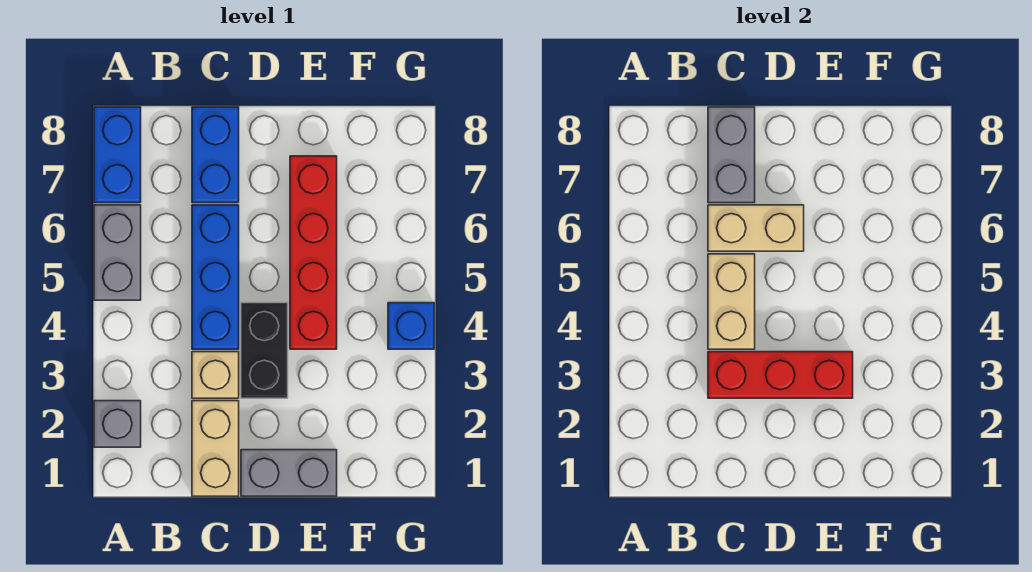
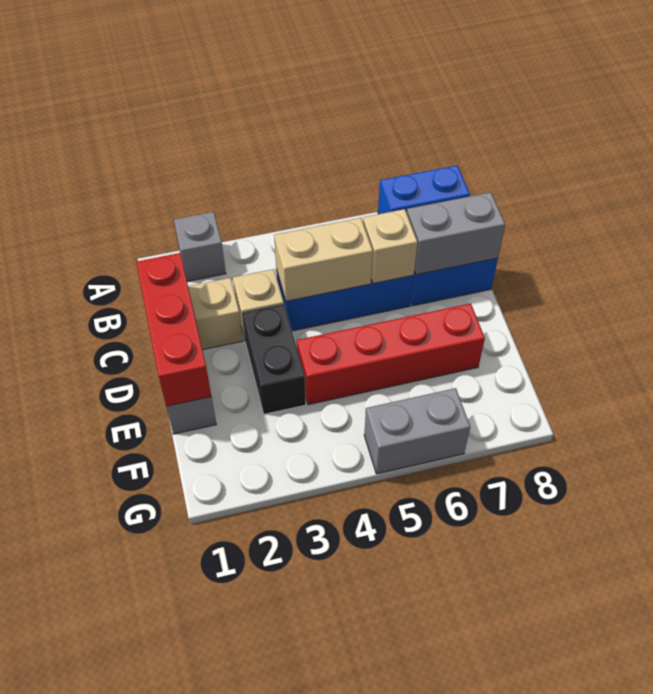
grey 1x2 brick [94,205,141,300] -> grey 1x2 brick moved to [364,388,470,474]
red 1x3 brick [708,352,853,398] -> red 1x3 brick moved to [136,253,211,406]
tan 1x2 brick [708,205,804,251] -> tan 1x1 brick [363,209,418,284]
black 1x2 brick [241,303,288,398] -> black 1x2 brick turned to [242,304,306,414]
blue 1x1 brick [388,303,434,349] -> none

